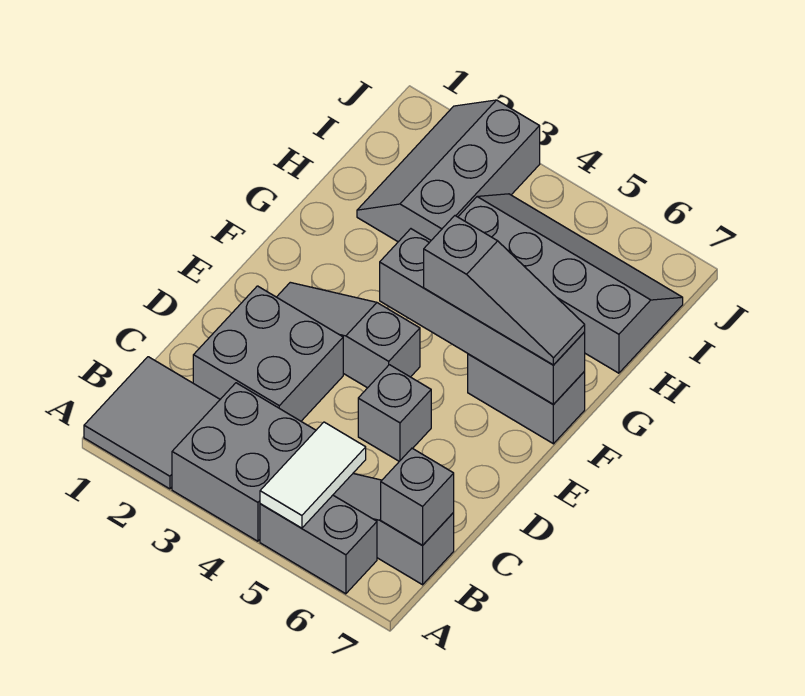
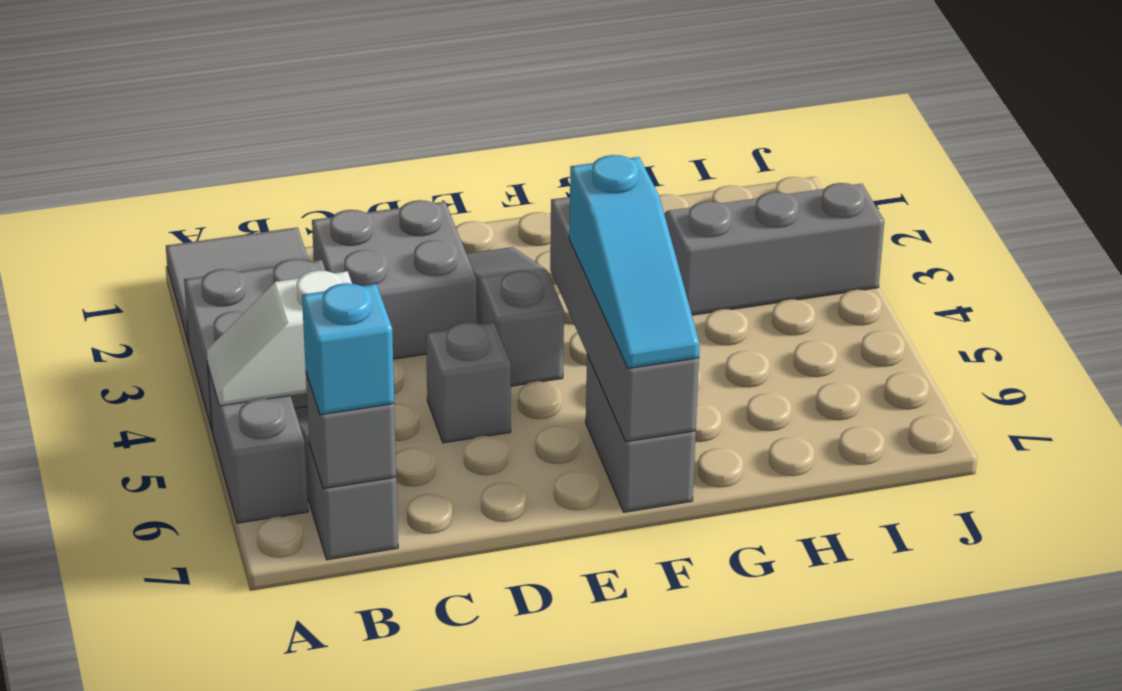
white 1x2 tile [260,422,366,528] -> white 1x2 slope [207,270,352,406]
none -> cyan 1x1 brick [302,283,394,415]
grey 1x3 slope [424,216,585,365] -> cyan 1x3 slope [569,155,700,368]
grey 2x4 slope [458,194,683,373] -> none

